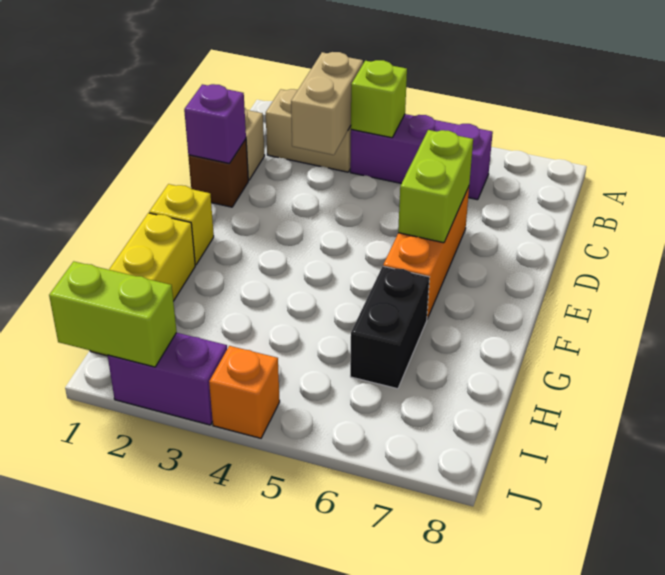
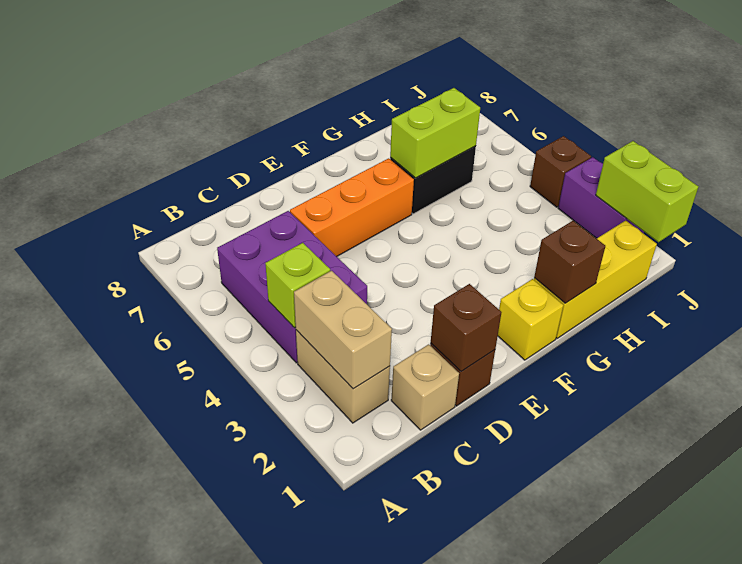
tan 1x2 brick [291,52,363,155] -> tan 1x2 brick turned to [294,271,392,389]
purple 1x3 brick [350,114,493,200] -> purple 2x3 brick [217,211,367,363]
purple 1x1 brick [184,84,246,164] -> brown 1x1 brick [431,284,502,371]
lime 1x2 brick [398,130,473,243] -> lime 1x2 brick moved to [390,88,480,178]
none -> brown 1x1 brick [534,221,605,303]
orange 1x1 brick [209,346,280,438] -> brown 1x1 brick [530,136,591,207]

